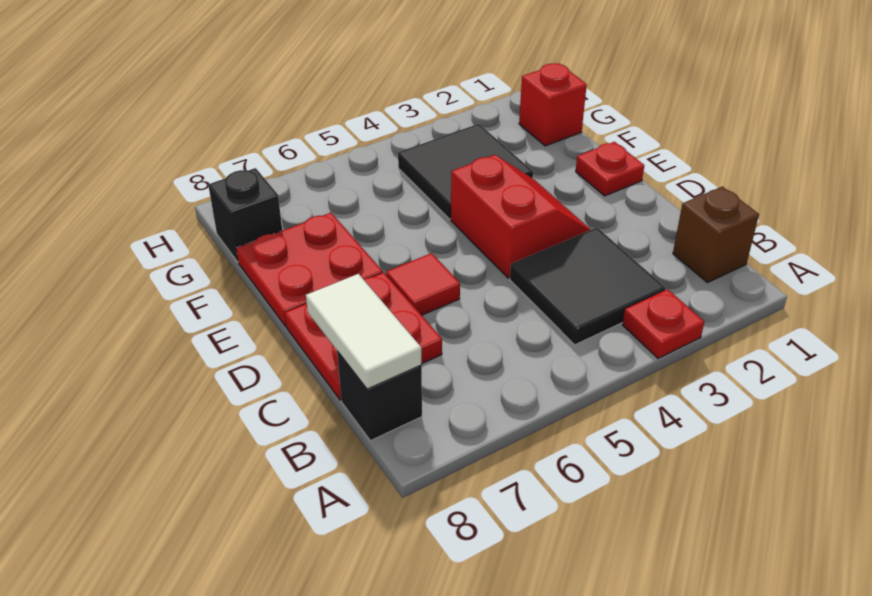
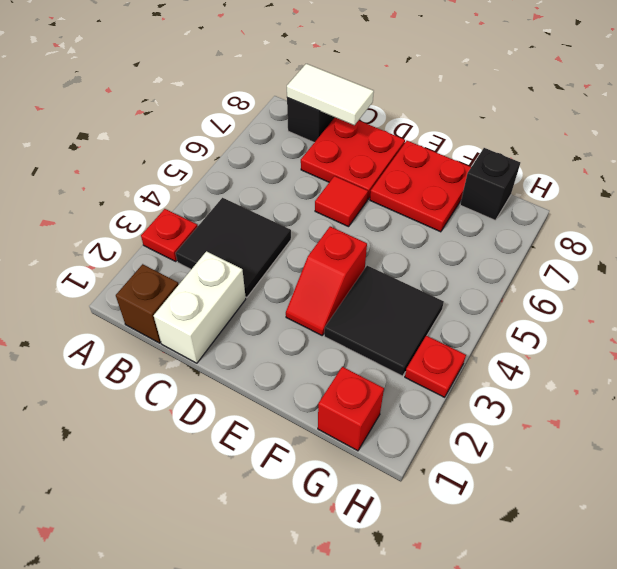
none -> white 1x2 brick [154,251,246,363]
red 2x2 slope [451,155,591,278] -> red 1x2 slope [286,226,367,335]
red 1x1 plate [576,142,644,196] -> red 1x1 plate moved to [405,336,466,397]

